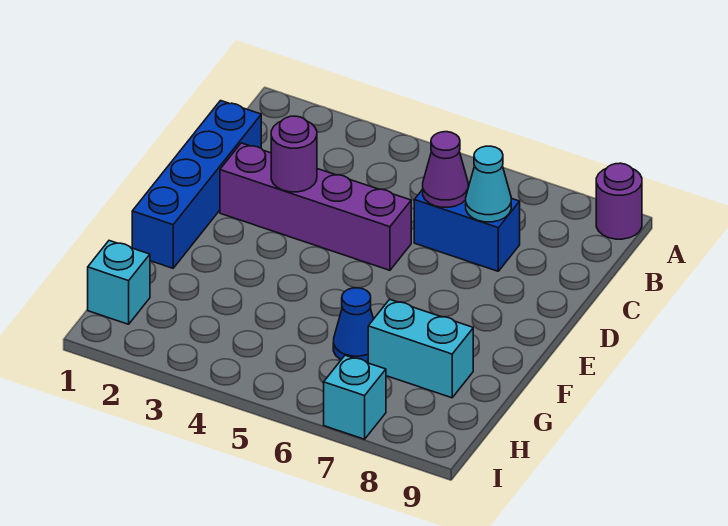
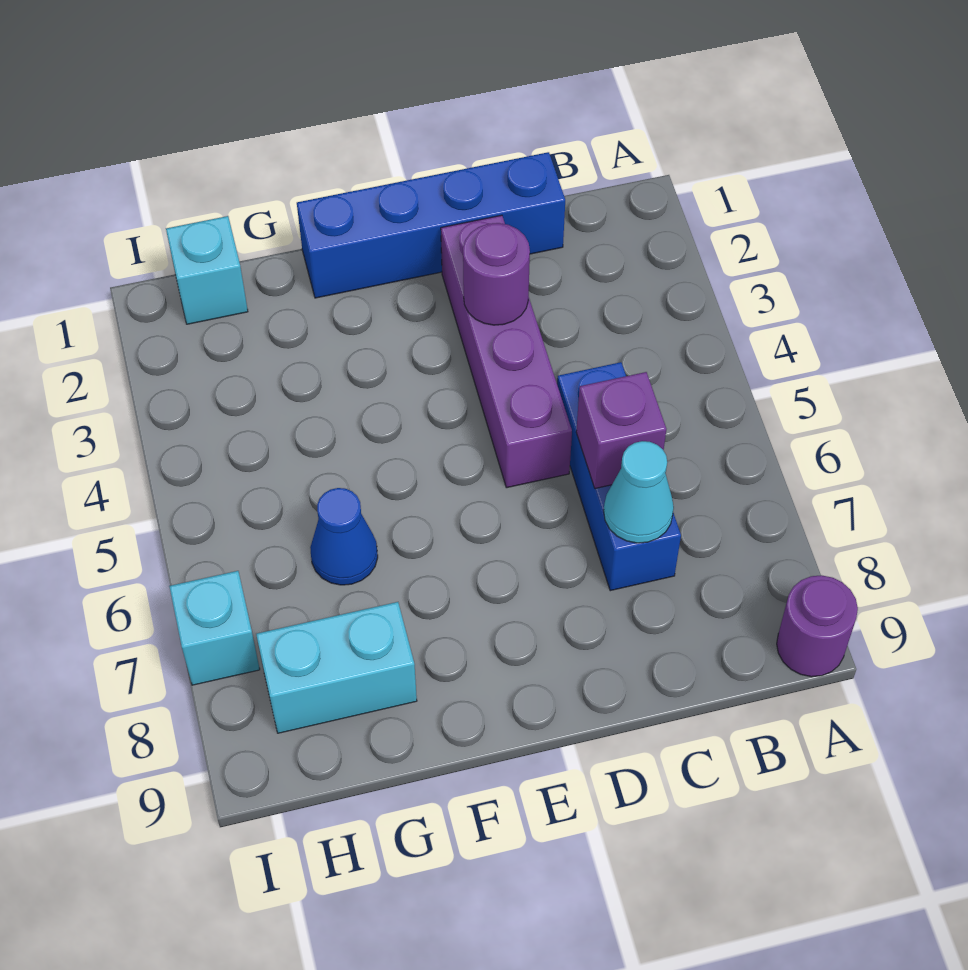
blue 1x2 brick [414,184,520,271] -> blue 1x3 brick [557,362,681,591]
purple 1x1 cone [423,132,468,207] -> purple 1x1 brick [576,372,666,488]
cyan 1x2 brick [368,299,473,398] -> cyan 1x2 brick turned to [256,602,417,733]

